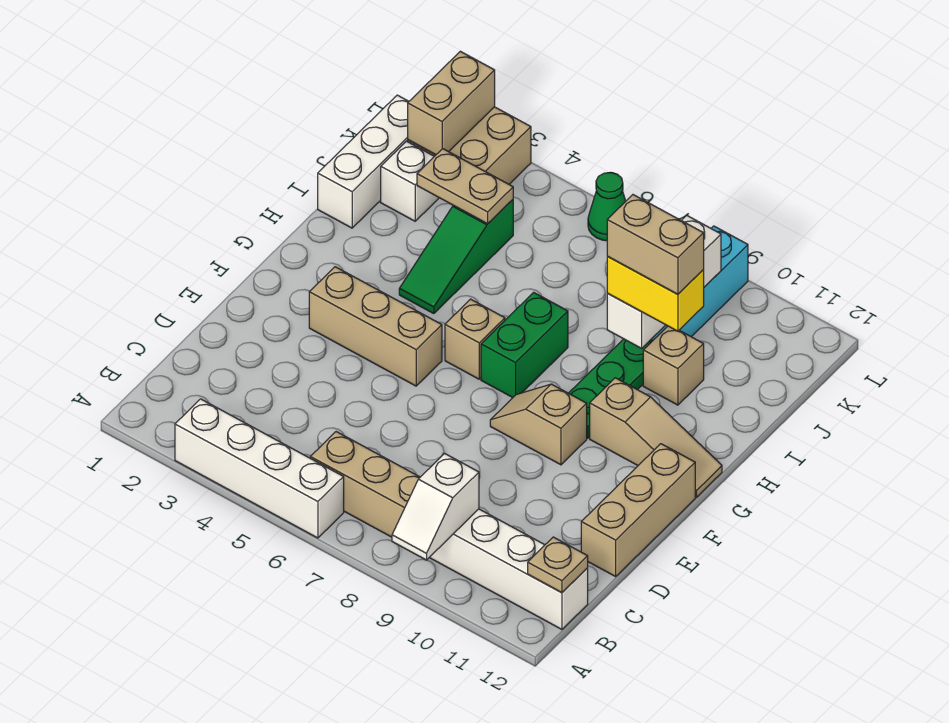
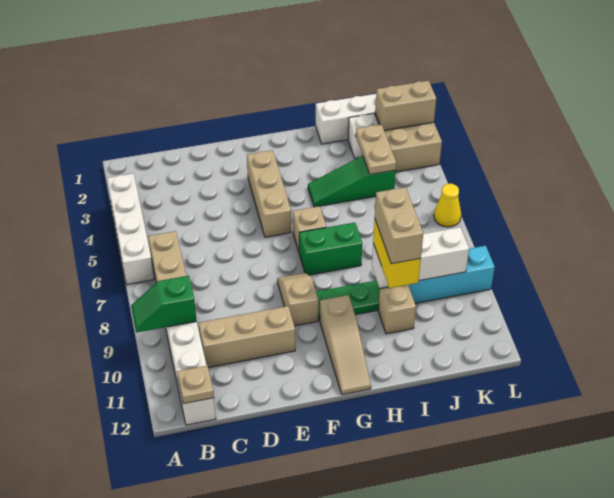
white 1x2 slope [392,453,479,560] -> green 1x2 slope [131,276,197,333]
tan 1x3 brick [581,444,695,576] -> tan 1x3 brick moved to [199,306,295,367]
green 1x1 cone [588,173,626,241] -> yellow 1x1 cone [434,184,461,227]

